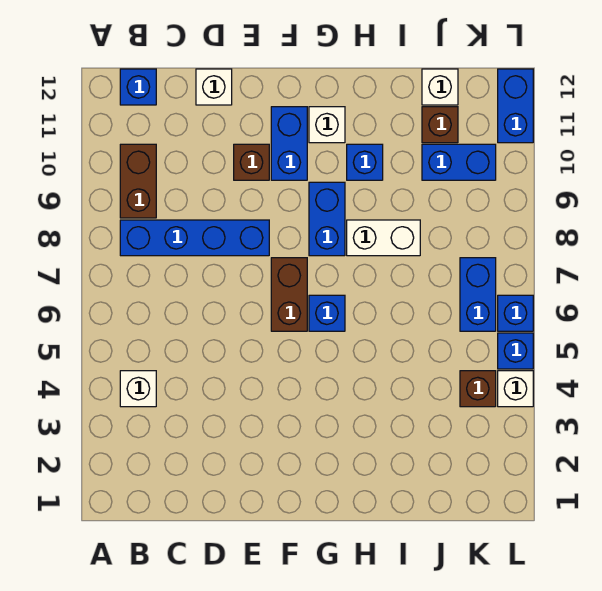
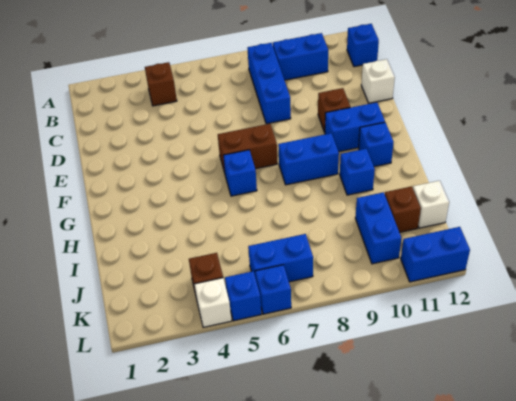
white 1x1 brick [120,371,156,407] -> brown 1x1 brick [145,62,177,106]
blue 1x4 brick [120,220,269,256] -> blue 1x3 brick [248,43,291,124]
brown 1x2 brick [120,144,156,218] -> blue 1x2 brick [273,33,328,80]
white 1x1 brick [309,107,345,143] -> blue 1x1 brick [359,122,394,167]
white 1x2 brick [347,220,420,256] -> none

